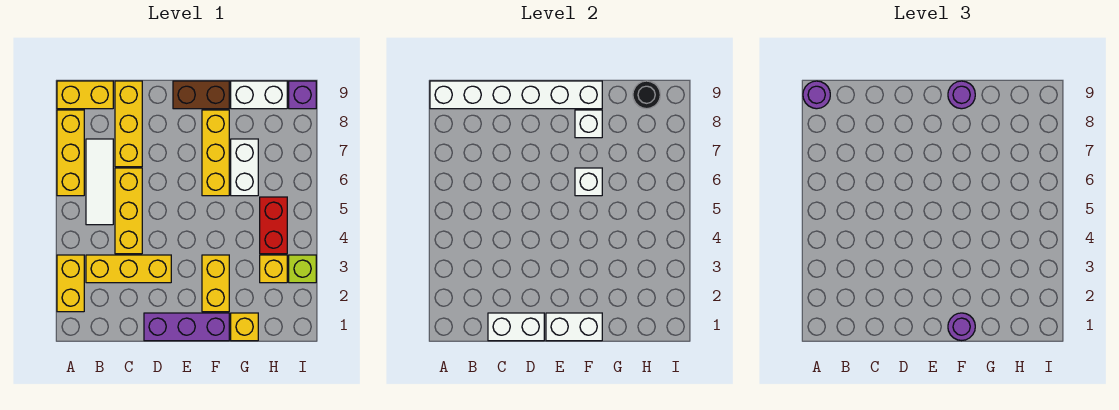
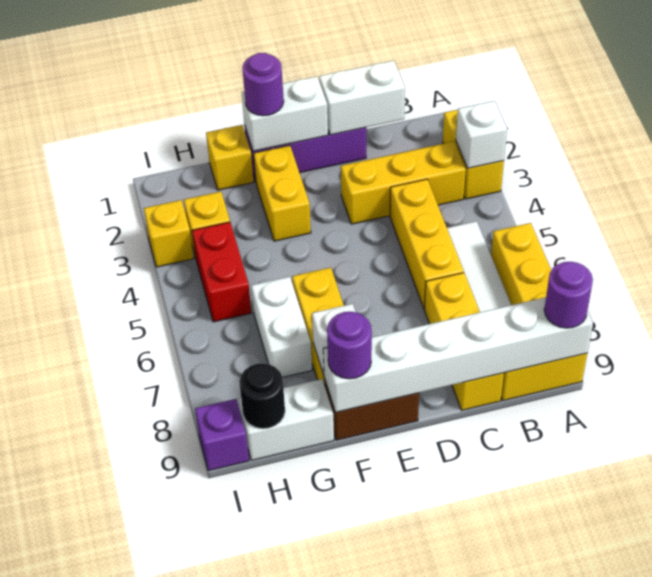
white 1x1 brick [575,168,602,196] -> white 1x1 brick moved to [456,101,507,168]
lime 1x1 brick [289,255,316,283] -> yellow 1x1 brick [144,200,194,267]

